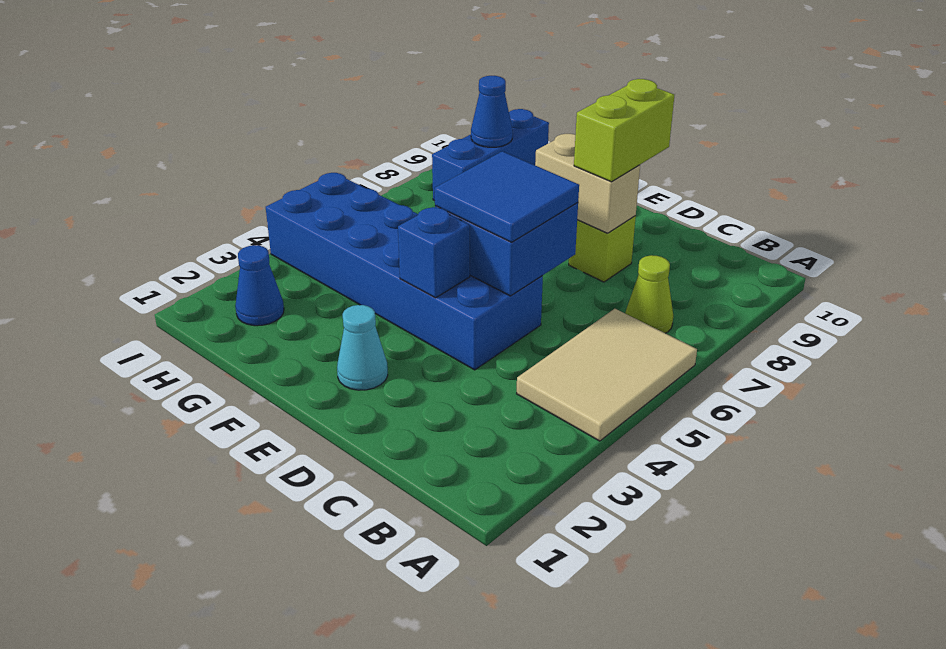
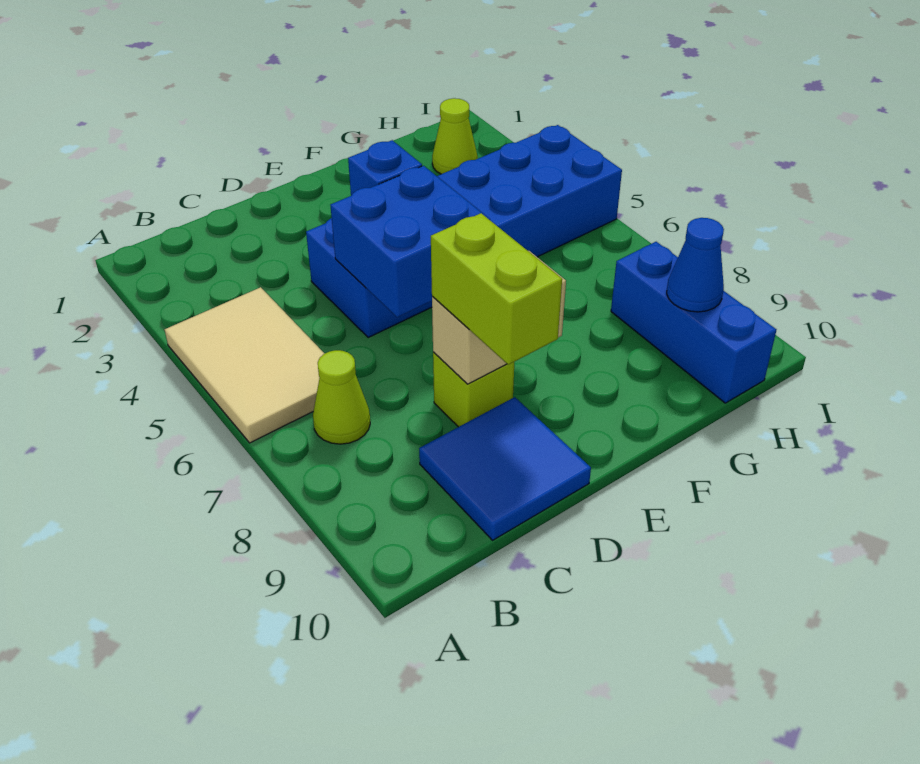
blue 2x2 tile [435,151,579,242] -> blue 2x2 tile moved to [419,397,591,540]
cyan 1x1 cone [337,305,388,390] -> none
blue 1x1 cone [235,245,284,326] -> lime 1x1 cone [432,98,478,174]

